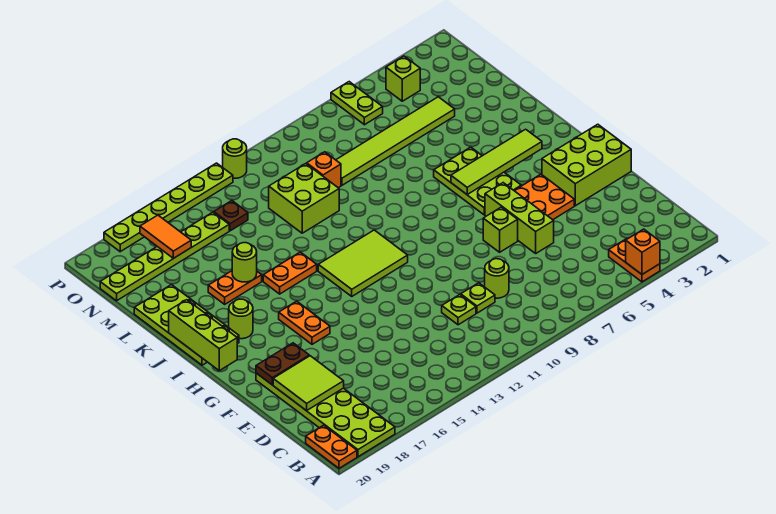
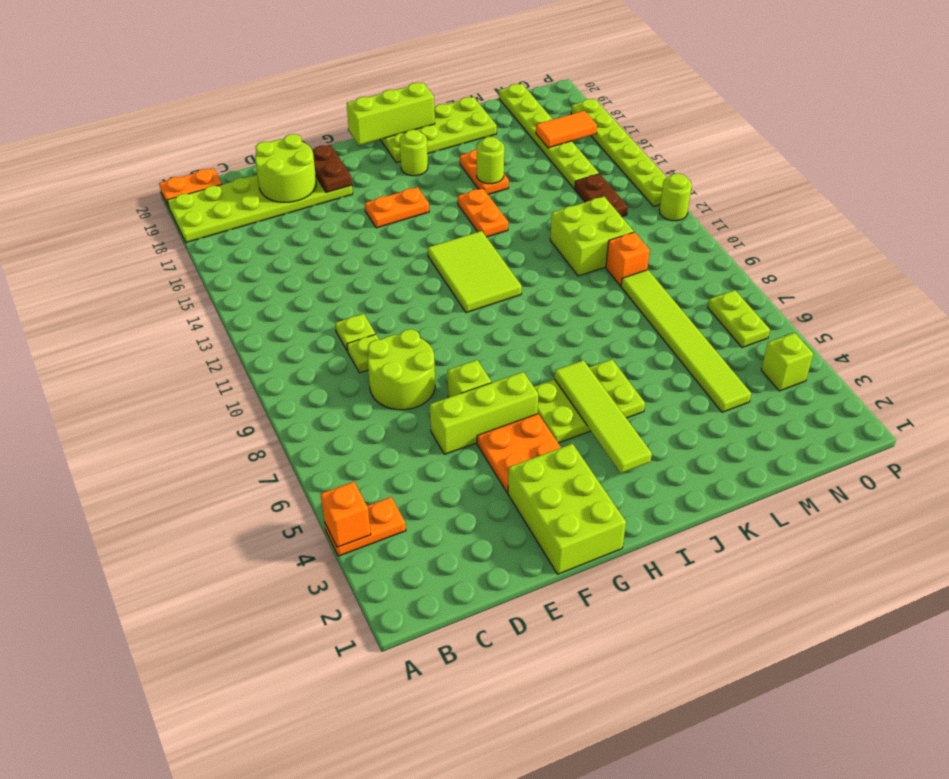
lime 1x1 round brick [485,259,509,298] -> lime 2x2 round brick [368,329,435,410]
lime 2x2 tile [273,356,344,411] -> lime 2x2 round brick [255,134,316,203]
brown 1x1 plate [214,201,248,231] -> brown 1x2 plate [575,174,628,217]
lime 1x2 plate [331,82,383,125] -> lime 1x2 plate turned to [708,290,770,348]

